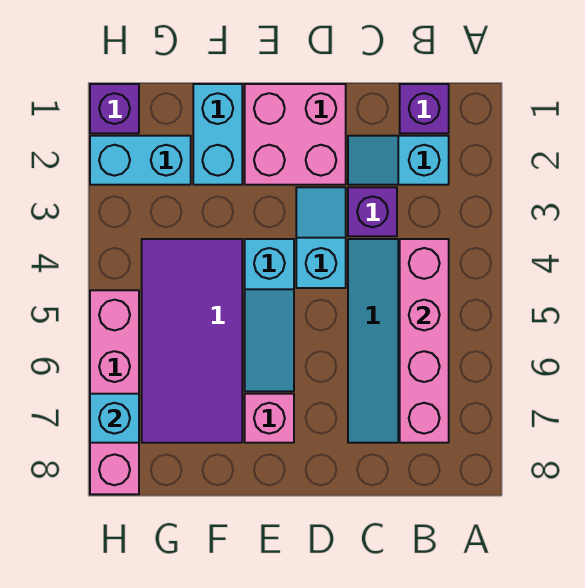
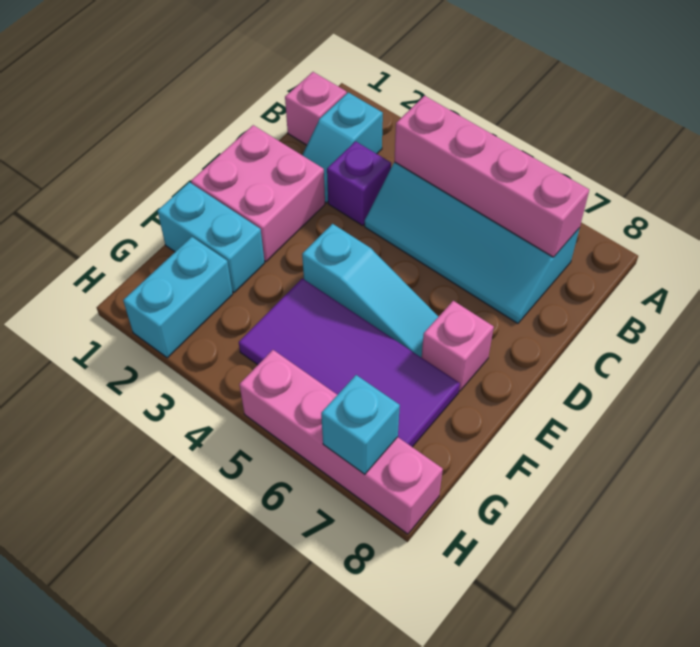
purple 1x1 brick [400,84,449,133] -> pink 1x1 brick [285,72,347,145]
cyan 1x2 slope [296,187,346,288] -> none
purple 1x1 brick [90,84,139,133] -> none

